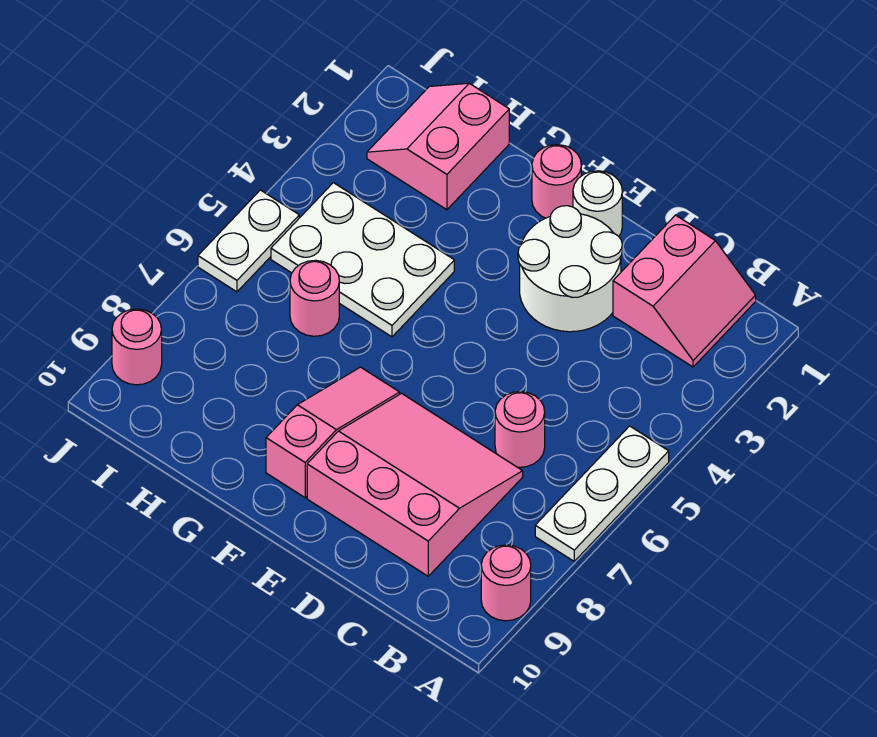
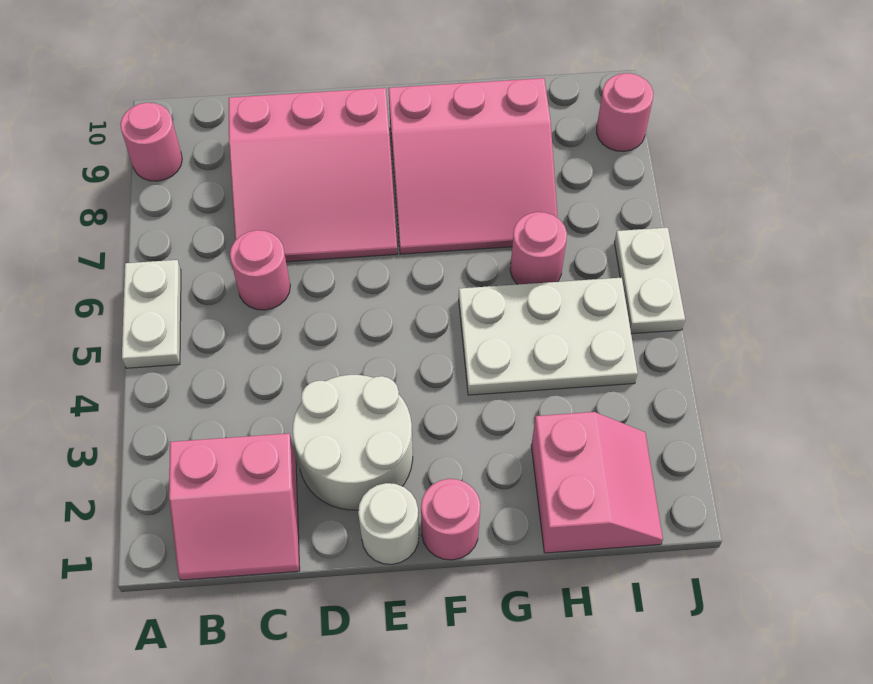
white 1x3 plate [535,426,669,561] -> white 1x2 plate [122,260,181,368]
pink 2x2 slope [613,215,756,367] -> pink 2x2 slope turned to [169,433,300,580]
pink 1x3 slope [266,367,400,498] -> pink 3x3 slope [388,78,558,254]

